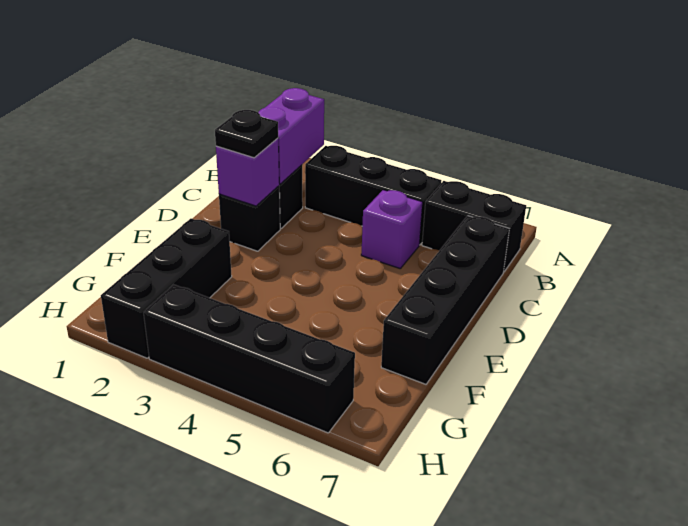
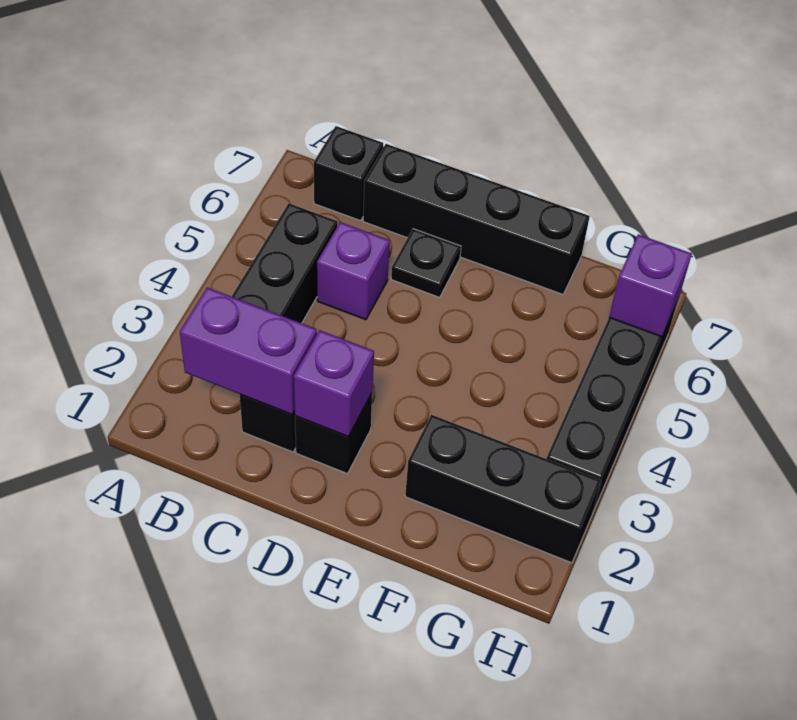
black 1x2 brick [422,181,526,272] -> black 1x1 brick [314,126,383,221]
black 1x1 plate [215,110,278,158] -> black 1x1 plate moved to [391,229,461,297]
none -> purple 1x1 brick [609,234,692,337]

